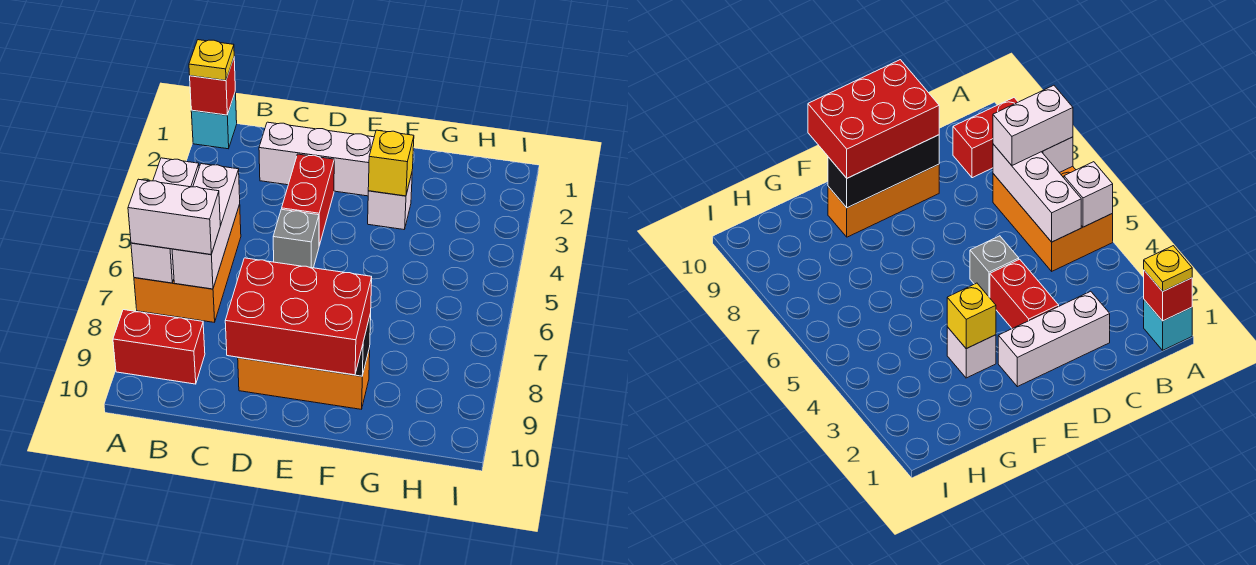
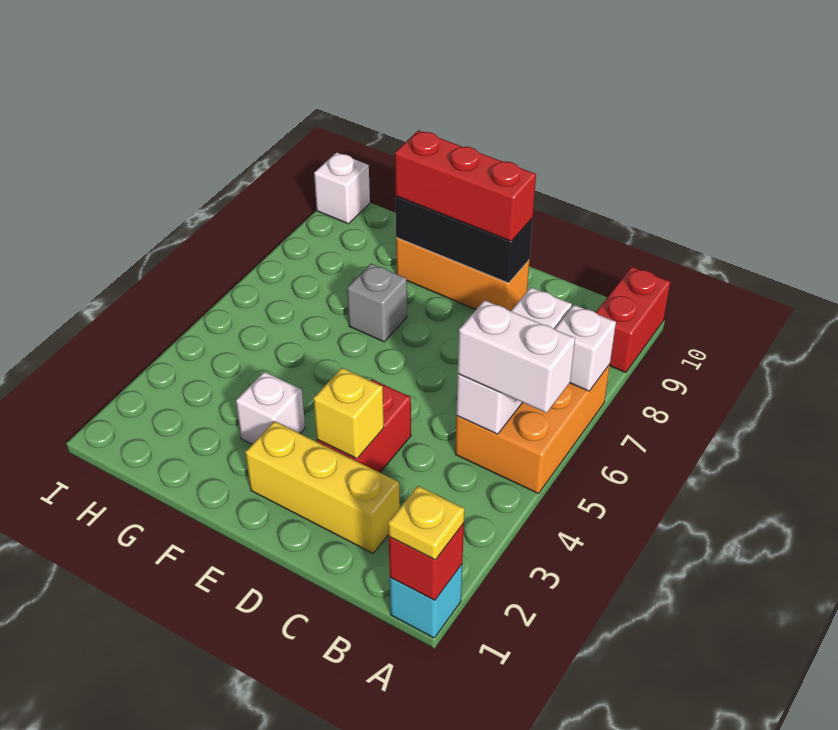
white 1x1 brick [153,158,199,187] -> white 1x1 brick moved to [314,153,370,224]
white 1x2 brick [128,179,220,255] -> white 1x2 brick moved to [458,300,575,413]
red 1x2 brick [113,310,205,384] -> red 1x2 brick turned to [596,267,670,373]
white 1x3 brick [259,122,374,196] -> yellow 1x3 brick [245,421,400,553]
grey 1x1 brick [273,209,319,268] -> grey 1x1 brick moved to [347,264,407,342]
red 2x3 brick [225,258,372,375] -> red 1x3 brick [395,130,536,241]
yellow 1x1 brick [368,130,414,196] -> yellow 1x1 brick moved to [313,368,384,459]

